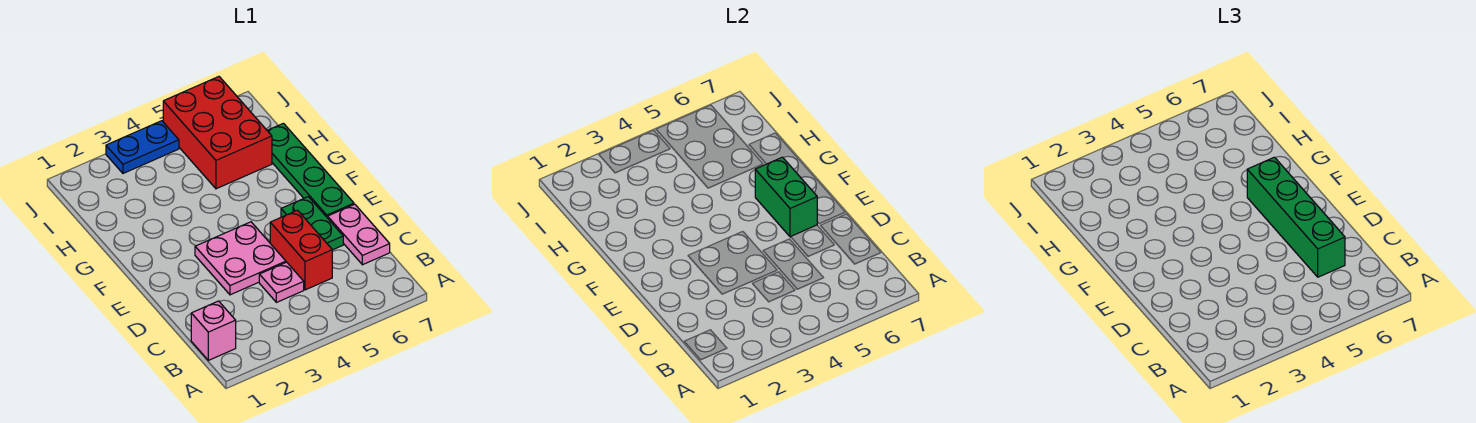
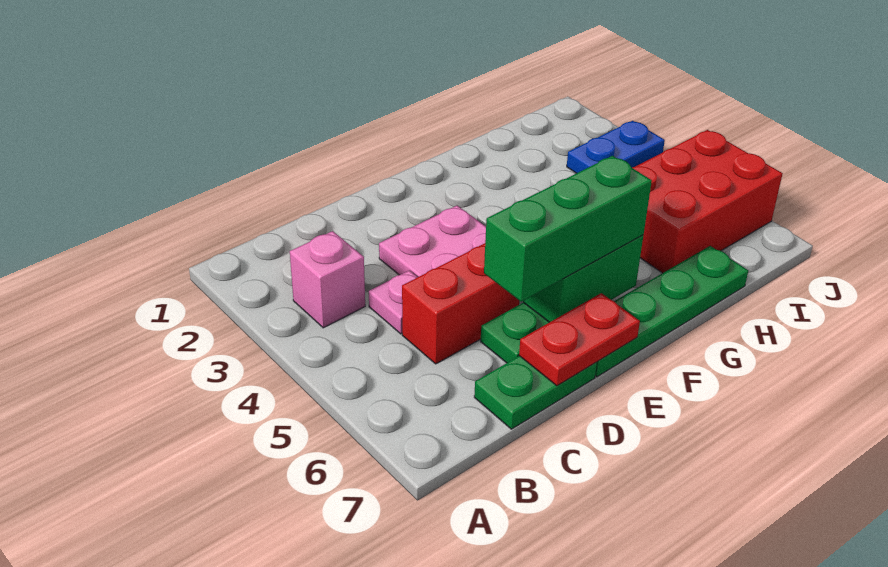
pink 1x1 brick [191,301,236,360] -> pink 1x1 brick moved to [290,231,365,328]
green 1x4 brick [1247,157,1345,277] -> green 1x3 brick [484,156,652,302]
pink 1x2 plate [328,204,390,265] -> green 1x2 plate [474,356,597,429]
none -> red 1x2 plate [519,293,640,386]
blue 1x2 plate [106,121,179,173] -> blue 1x2 plate turned to [567,121,665,173]

